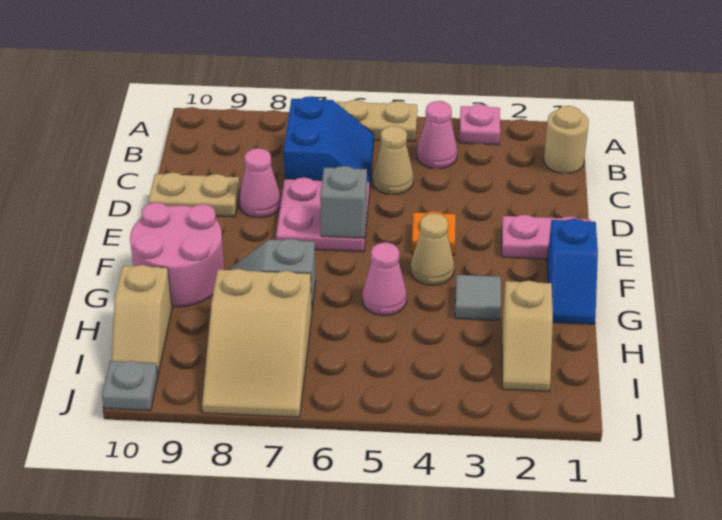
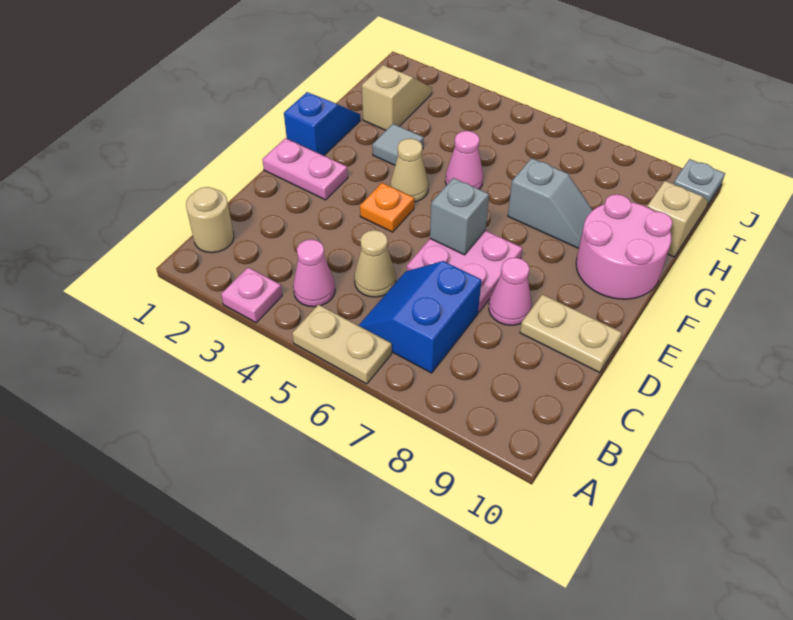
tan 2x3 slope [202,269,312,417] -> none

